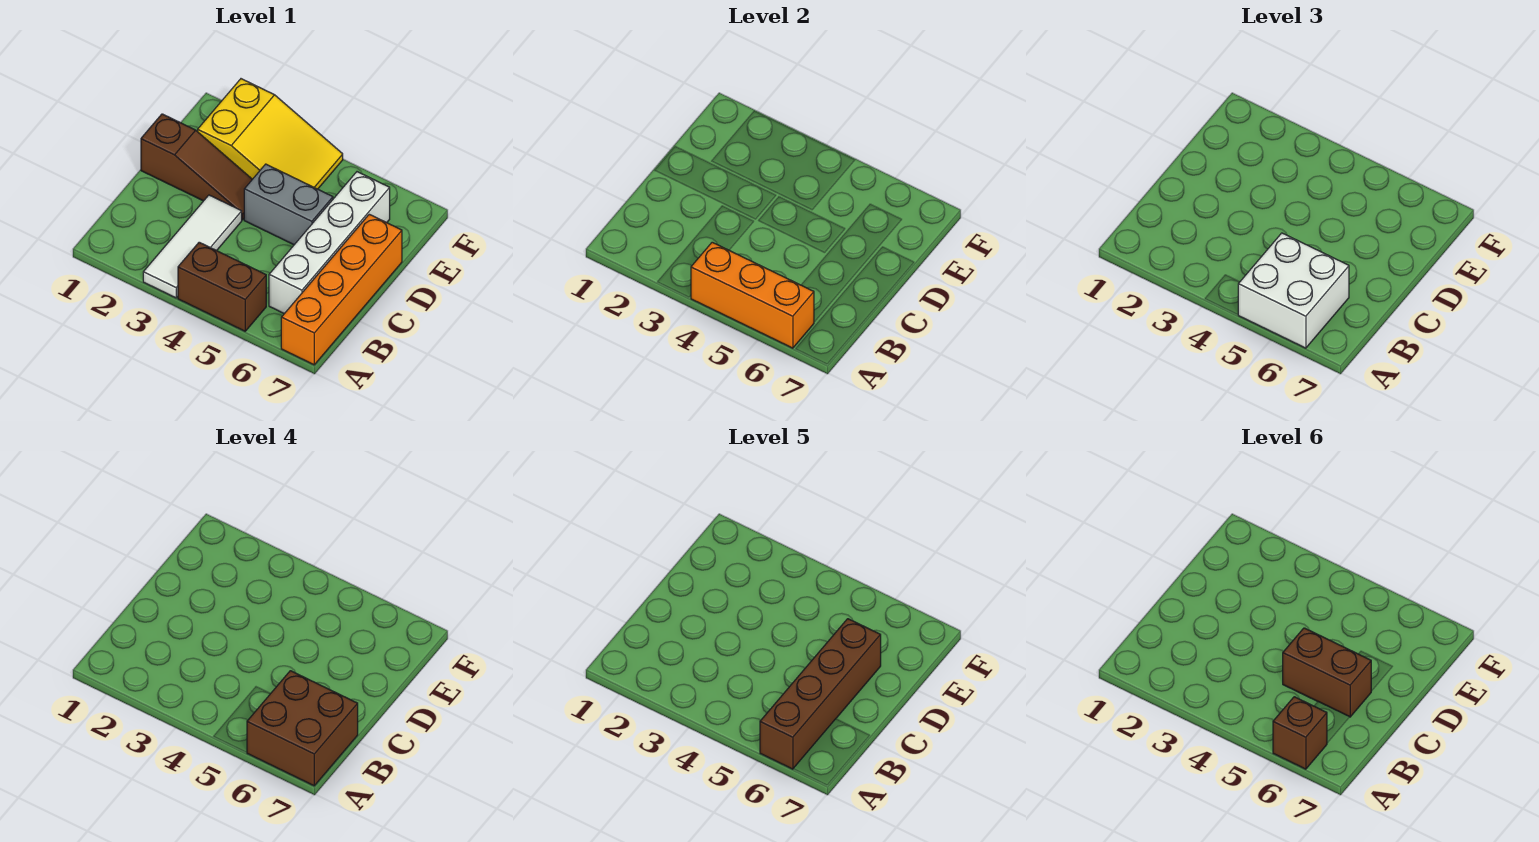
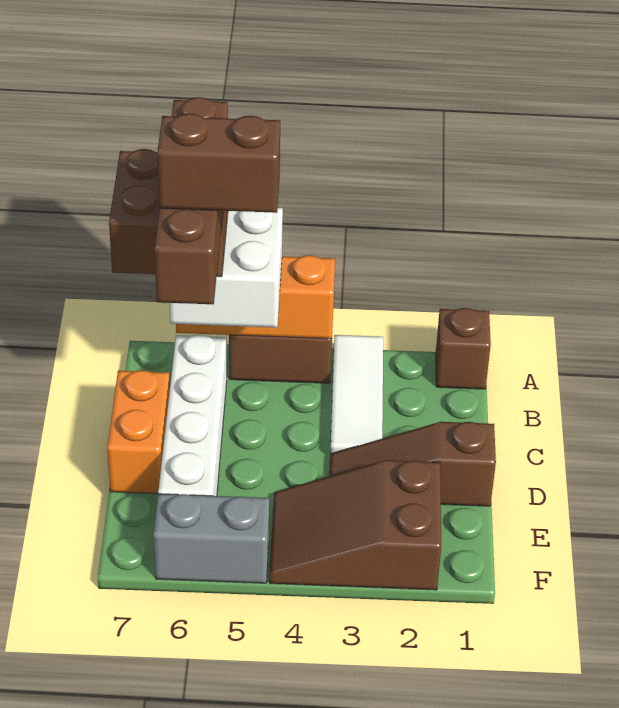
brown 1x1 brick [1273,697,1327,769] -> brown 1x1 brick moved to [436,308,491,389]
orange 1x4 brick [281,214,402,365] -> orange 1x2 brick [107,370,170,494]
grey 1x2 brick [244,164,333,245] -> grey 1x2 brick moved to [153,494,269,583]
yellow 2x3 slope [198,79,343,189] -> brown 2x3 slope [269,460,441,590]

